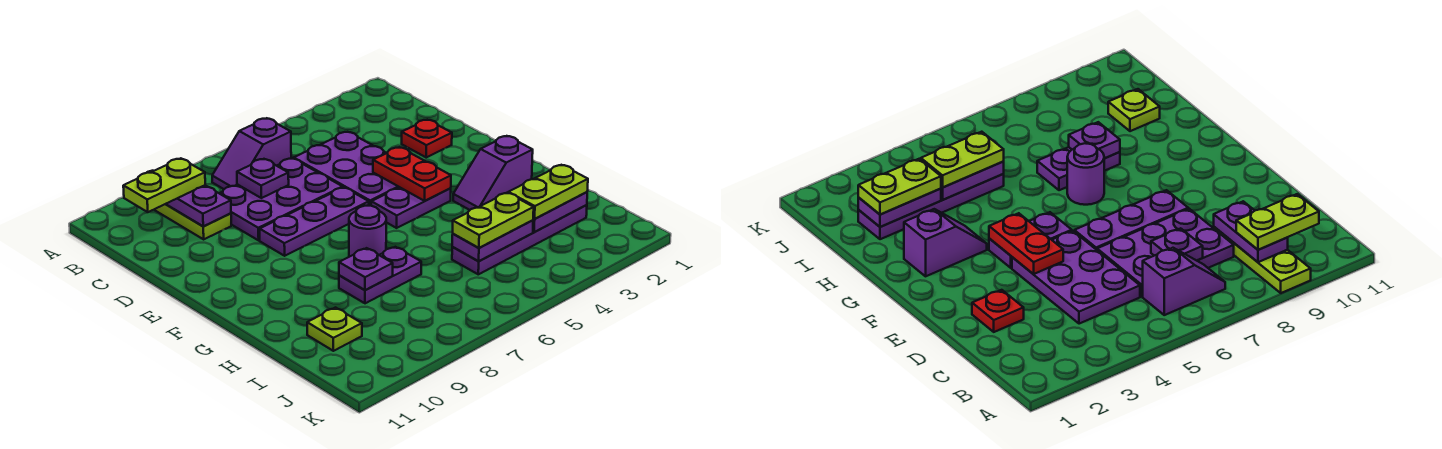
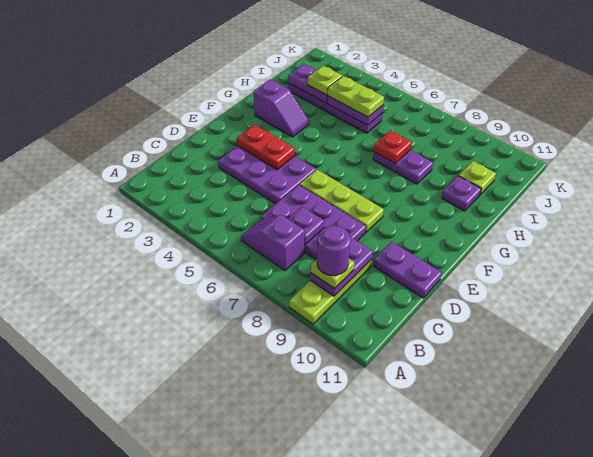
purple 1x2 slope [212,118,291,189] -> purple 1x2 slope turned to [241,215,305,270]
lime 1x2 plate [123,158,205,212] -> lime 1x1 plate [311,259,354,289]
purple 2x3 plate [294,132,399,206] -> purple 2x3 plate turned to [218,146,316,204]
red 1x1 plate [402,120,452,157] -> red 1x1 plate moved to [374,131,412,163]
red 1x2 plate [373,147,451,201] -> red 1x2 plate turned to [237,125,295,170]
purple 1x3 plate [260,187,369,256] -> lime 1x3 plate [300,170,384,232]
purple 1x2 plate [371,187,451,228] -> purple 1x2 plate moved to [373,242,442,298]
purple 1x1 round brick [349,206,386,257] -> purple 1x1 round brick moved to [317,226,350,275]
purple 1x1 plate [339,248,393,290] -> purple 1x1 plate moved to [442,176,481,211]
lime 1x2 plate [508,165,588,219] -> lime 1x1 plate [308,66,342,95]

